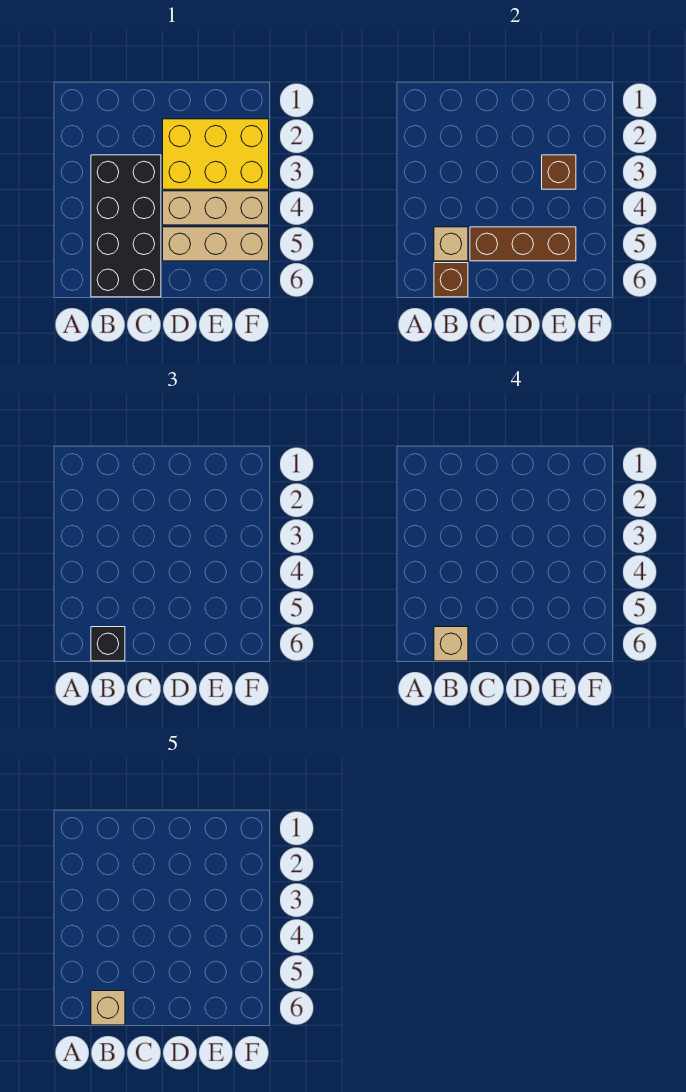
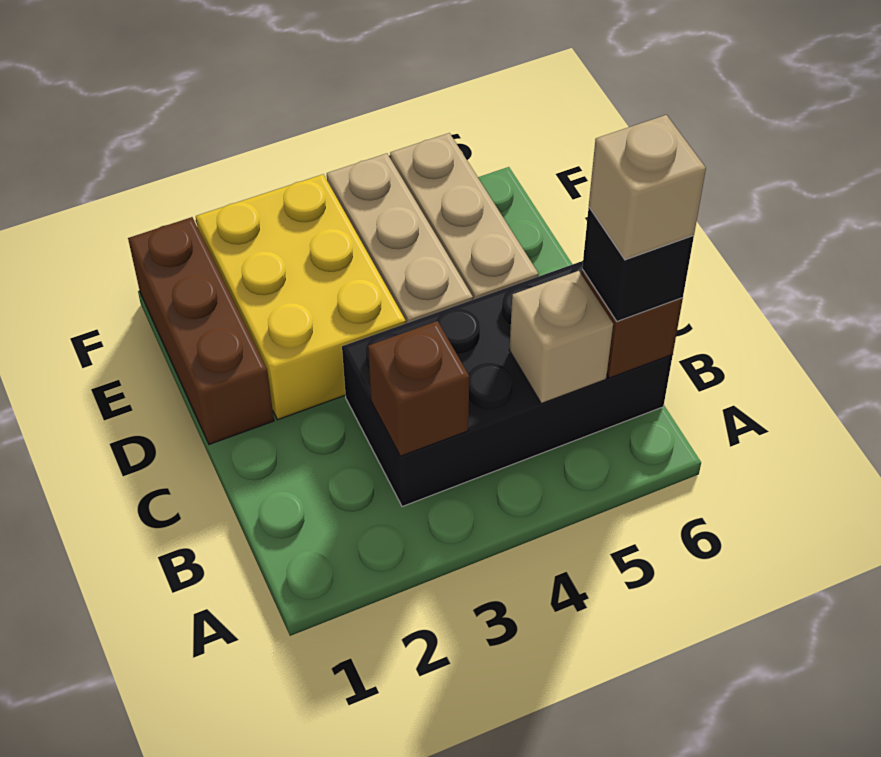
tan 1x1 brick [91,991,125,1025] -> none
brown 1x3 brick [470,227,576,261] -> brown 1x3 brick moved to [128,217,274,444]
brown 1x1 brick [542,155,576,189] -> brown 1x1 brick moved to [368,321,469,456]

